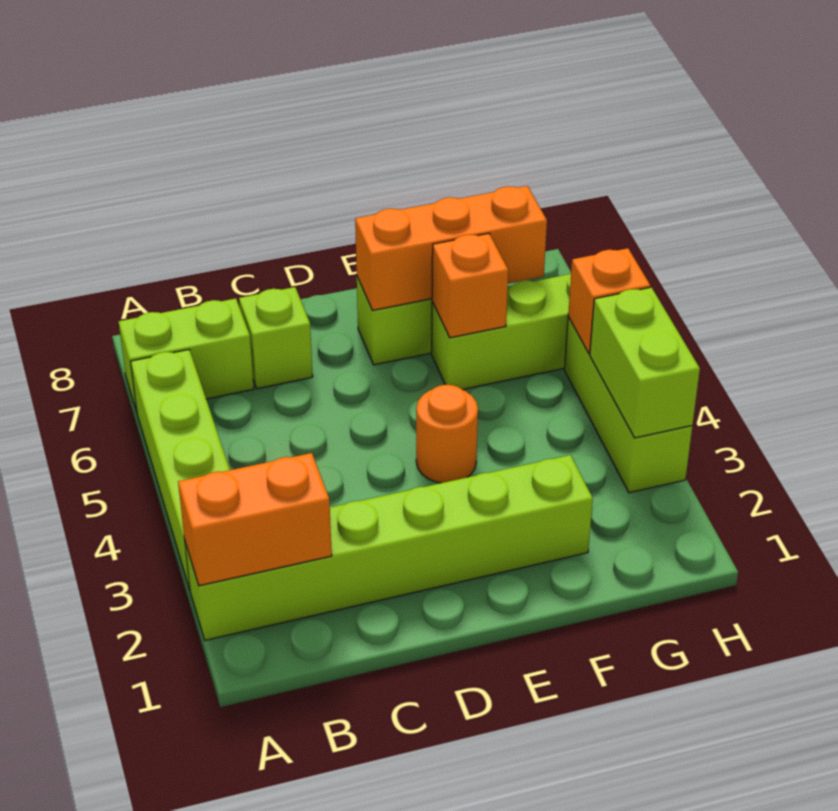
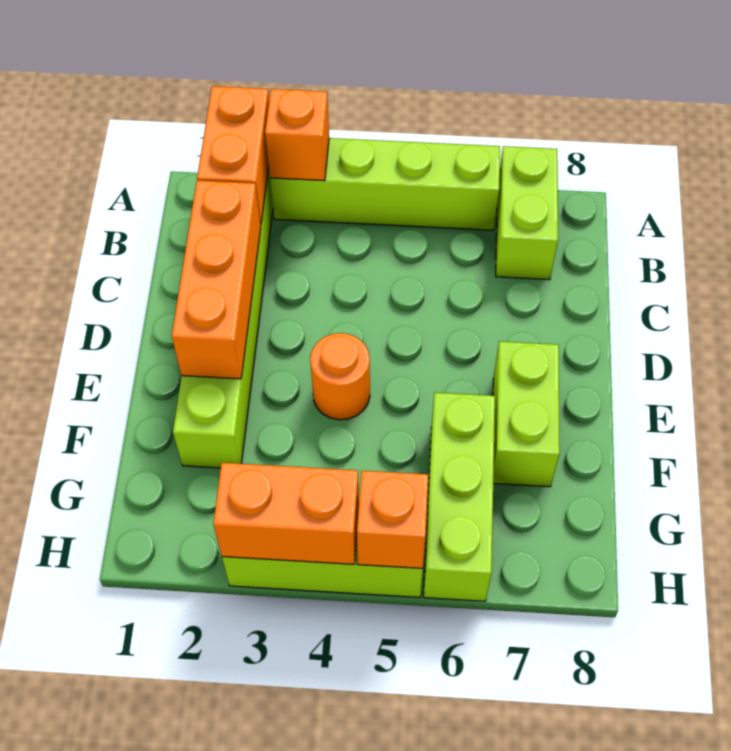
lime 1x1 brick [239,287,313,389] -> none
orange 1x3 brick [355,186,547,310] -> orange 1x3 brick moved to [172,181,261,379]
orange 1x1 brick [432,233,508,338] -> orange 1x1 brick moved to [265,89,329,181]
lime 1x2 brick [590,287,700,438] -> orange 1x2 brick [213,463,359,564]

